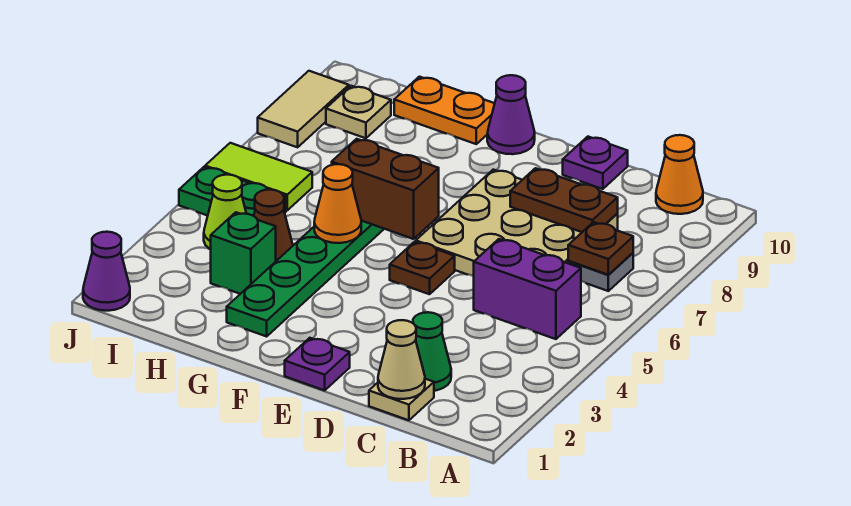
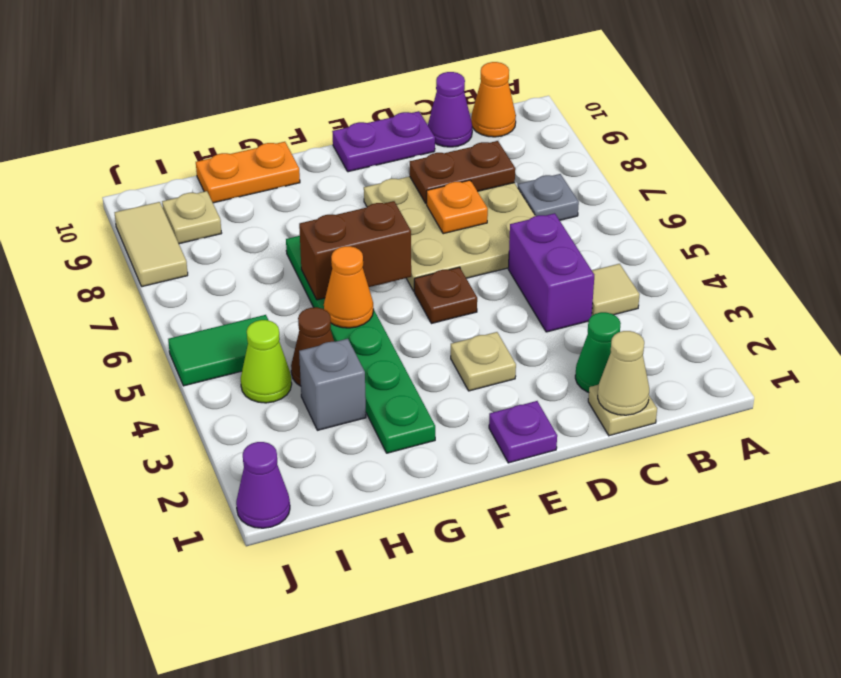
none -> tan 1x1 tile [592,264,640,316]
purple 1x2 brick [474,239,581,339] -> purple 1x2 brick turned to [508,213,594,332]
brown 1x1 plate [568,222,633,275] -> none
none -> orange 1x1 plate [427,180,488,234]
purple 1x1 plate [563,137,628,189] -> purple 1x2 plate [332,111,435,172]
none -> tan 1x1 plate [451,332,516,391]
purple 1x1 cone [487,75,535,154] -> purple 1x1 cone moved to [428,72,472,147]
green 1x1 brick [211,212,276,294] -> grey 1x1 brick [299,339,366,430]
green 1x2 plate [179,167,286,216] -> green 1x2 tile [168,315,269,386]
lime 1x2 tile [205,143,312,210] -> none

